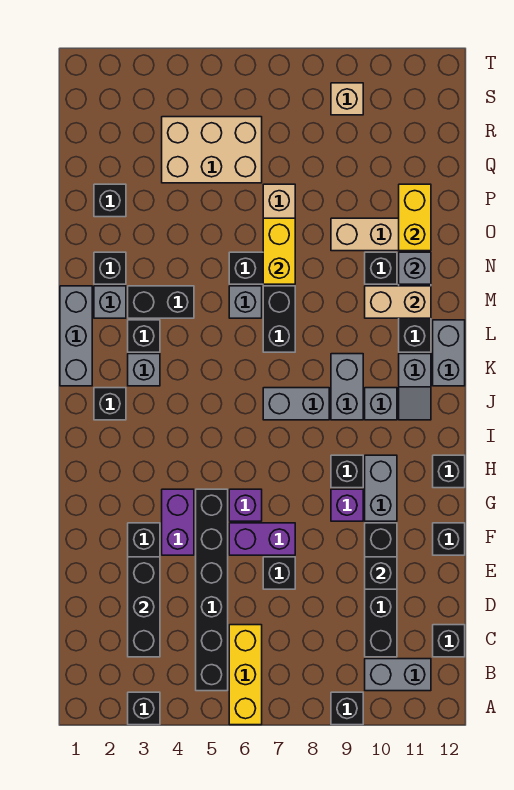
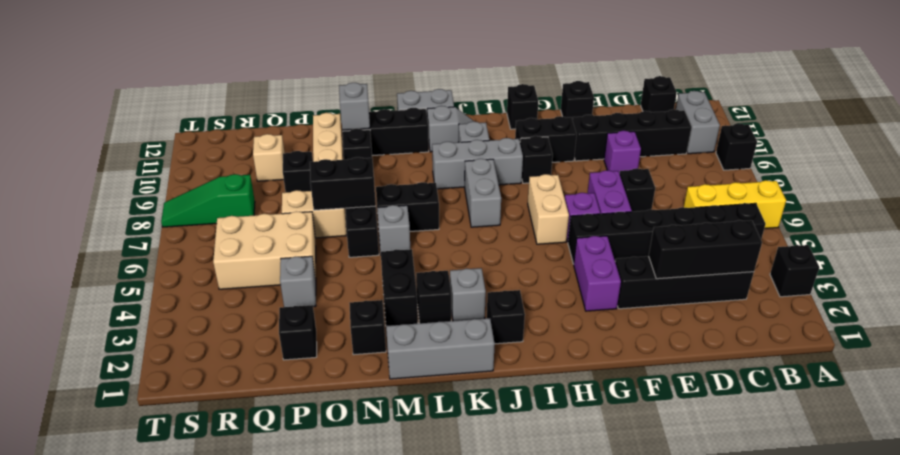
black 1x1 brick [365,557,397,589] -> black 1x1 brick moved to [283,151,313,192]
purple 1x2 brick [162,489,194,555] -> purple 1x2 brick turned to [574,236,621,311]
purple 1x1 brick [331,489,363,521] -> purple 1x1 brick moved to [604,131,641,174]
grey 1x2 brick [365,455,397,521] -> black 1x2 brick [515,116,577,162]
grey 1x2 brick [331,354,363,420] -> grey 1x3 brick [432,138,523,189]
grey 1x1 brick [94,286,126,318] -> grey 1x1 brick moved to [280,256,316,307]
tan 1x2 brick [365,286,431,318] -> tan 1x2 brick moved to [528,174,569,244]
yellow 1x2 brick [263,218,295,284] -> black 1x2 brick [310,157,376,210]
yellow 1x2 brick [399,184,431,251] -> none
tan 2x3 brick [162,117,262,183] -> tan 2x3 brick turned to [213,211,316,289]
none -> green 1x3 slope [161,174,255,227]
tan 1x1 brick [331,83,363,115] -> tan 1x1 brick moved to [253,134,284,181]

